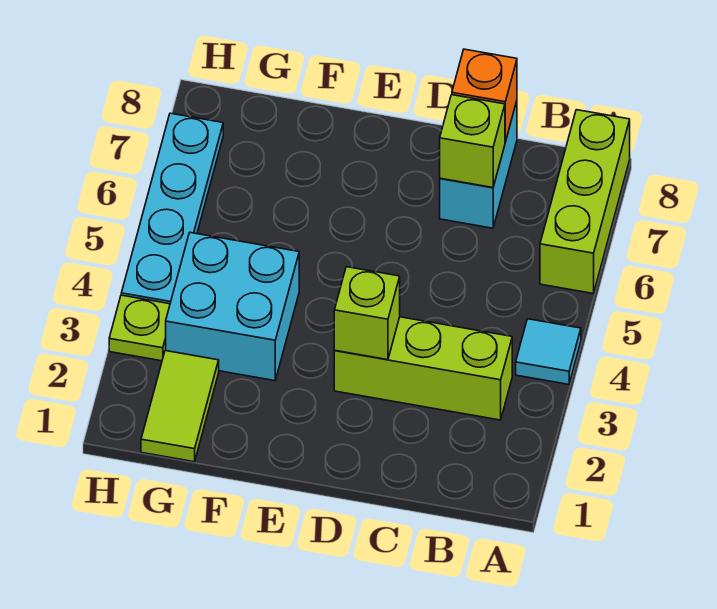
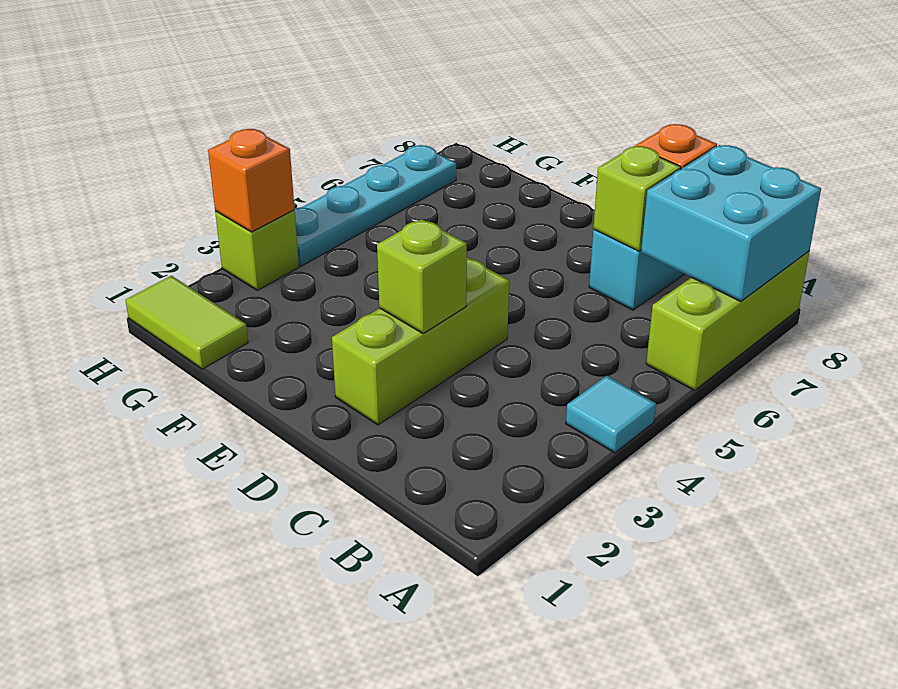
lime 1x3 brick [334,317,512,420] -> lime 1x3 brick turned to [332,258,509,425]
cyan 2x2 brick [166,233,299,381] -> cyan 2x2 brick moved to [641,145,821,302]
lime 1x2 tile [141,351,219,462] -> lime 1x2 tile turned to [126,276,248,369]
lime 1x1 plate [109,295,170,361] -> lime 1x1 brick [215,210,299,290]
none -> orange 1x1 brick [208,129,295,232]

